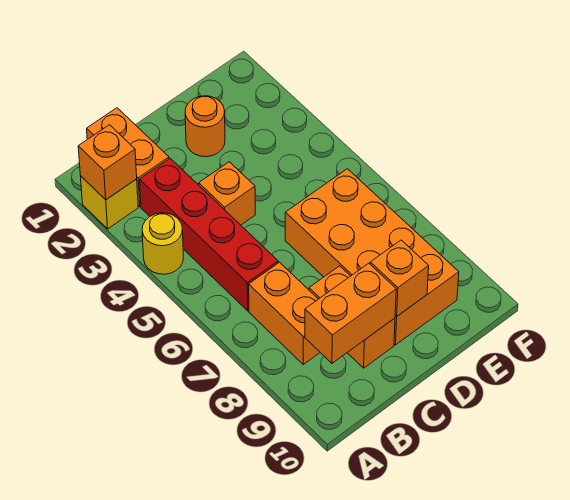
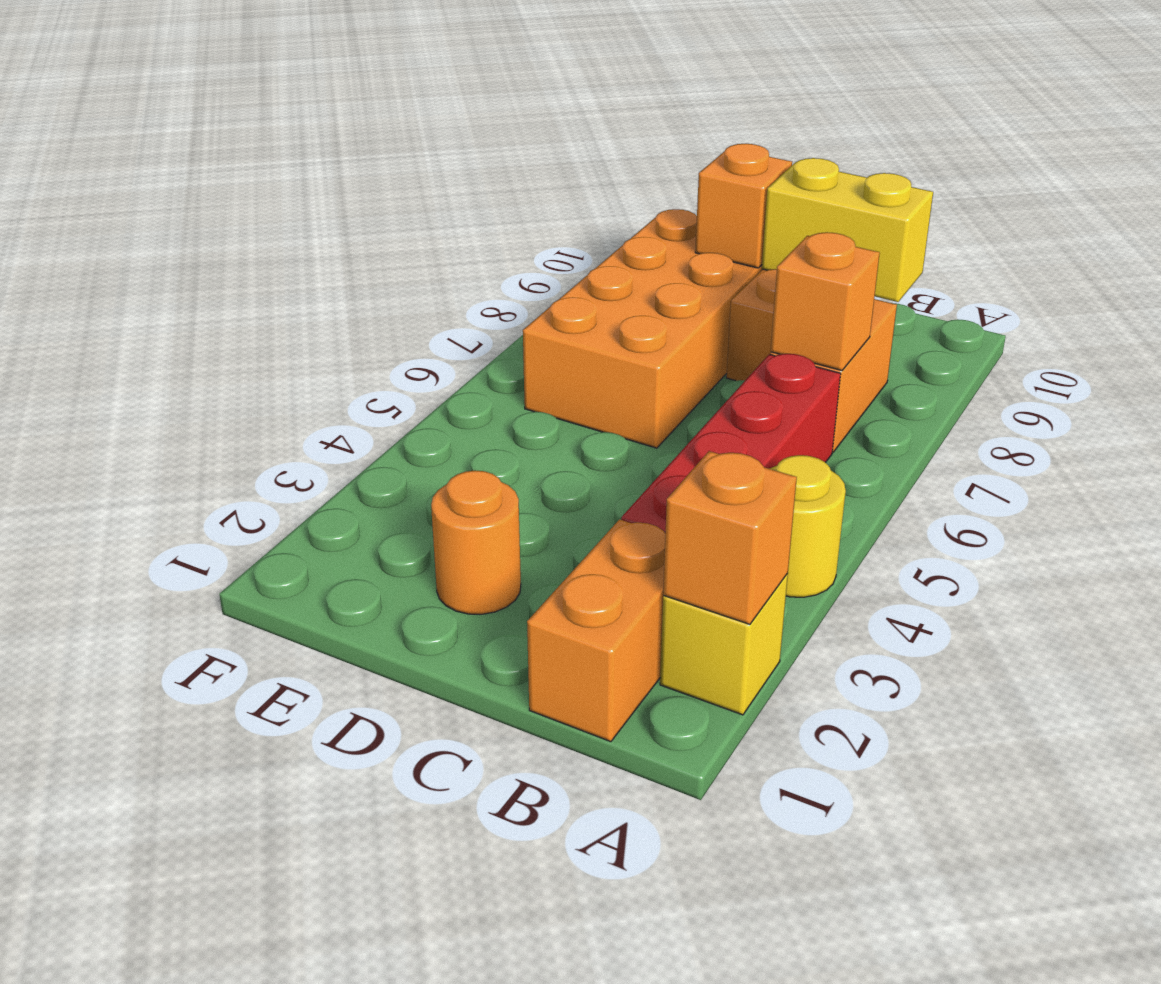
orange 1x2 brick [305,263,396,363] -> yellow 1x2 brick [762,158,933,302]
orange 1x1 brick [199,162,255,225] -> orange 1x1 brick moved to [771,232,880,371]

